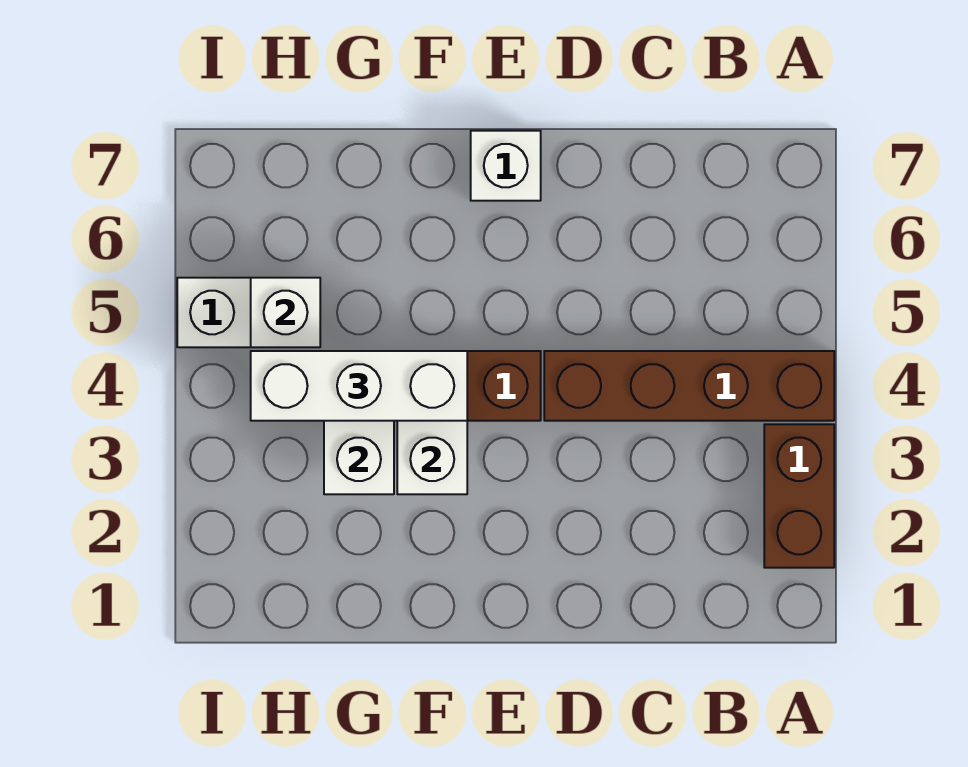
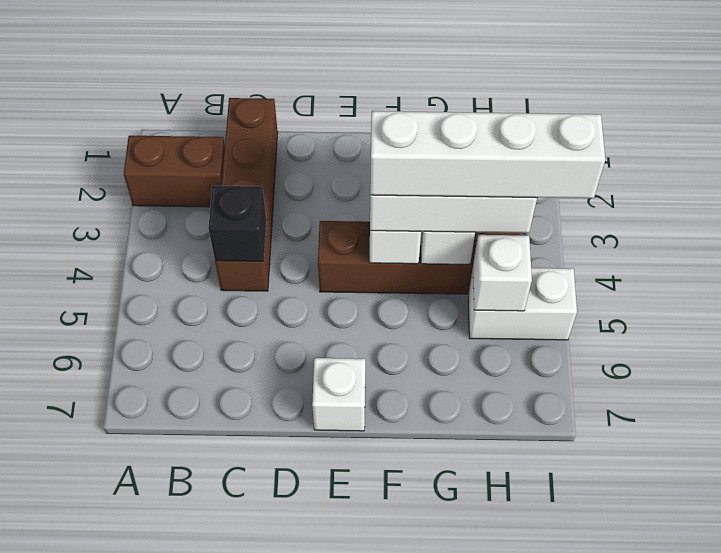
brown 1x2 brick [764,424,834,568] -> brown 1x2 brick turned to [124,136,225,207]
brown 1x4 brick [544,351,834,421] -> brown 1x4 brick turned to [215,98,278,291]
none -> black 1x1 brick [208,186,267,261]
none -> white 1x4 brick [370,111,605,198]

